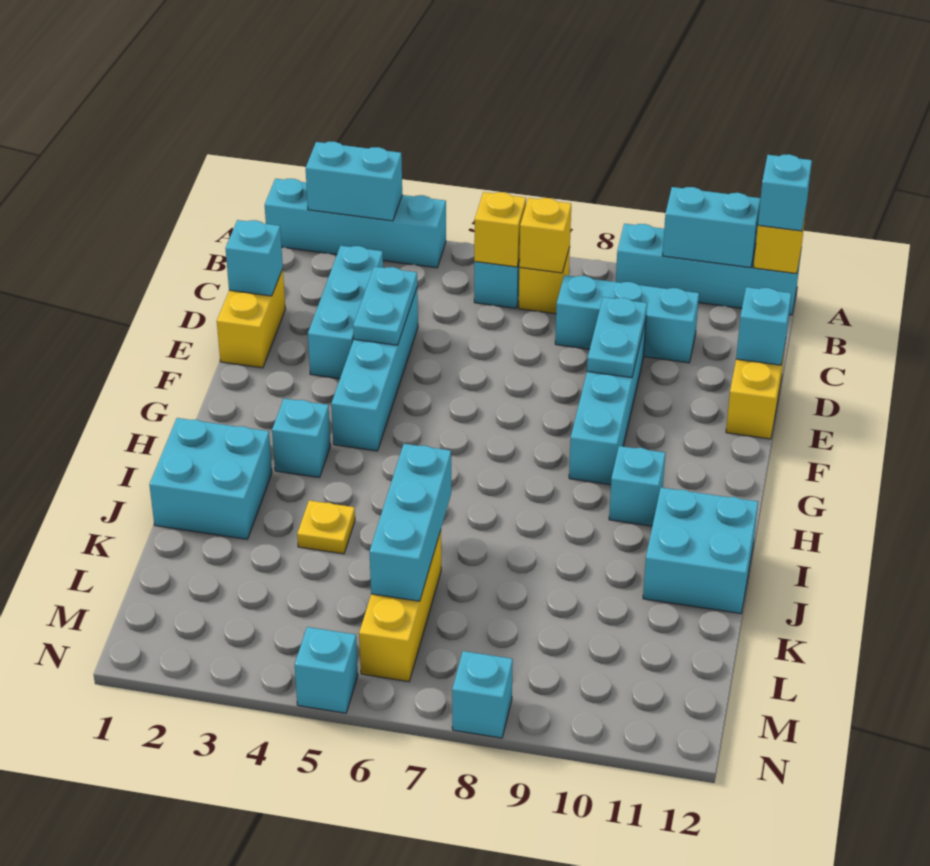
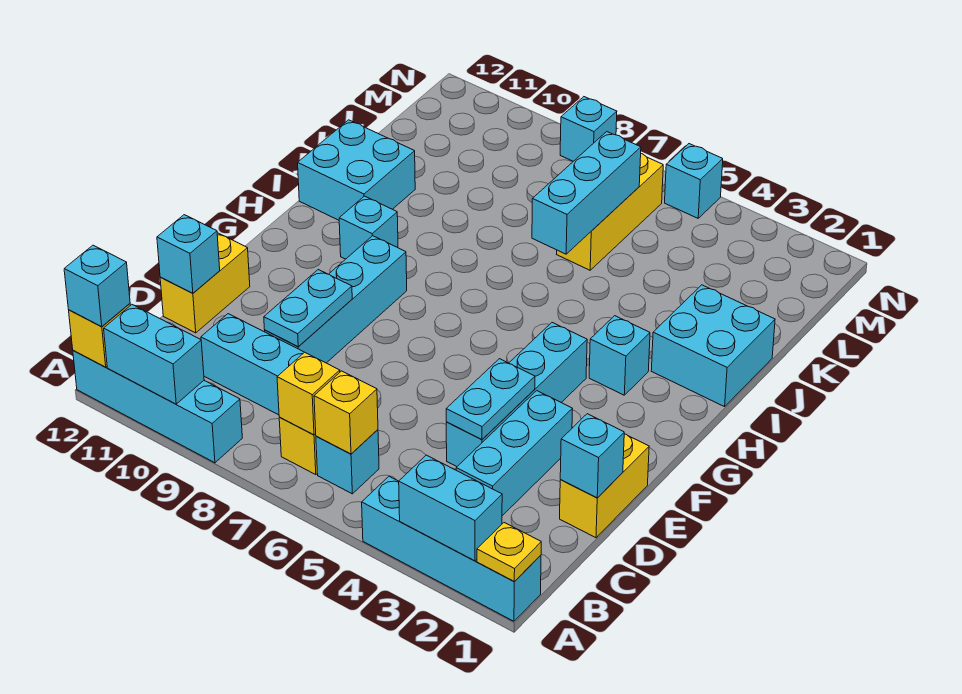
yellow 1x1 plate [297,500,355,554] -> yellow 1x1 plate moved to [477,523,541,582]

